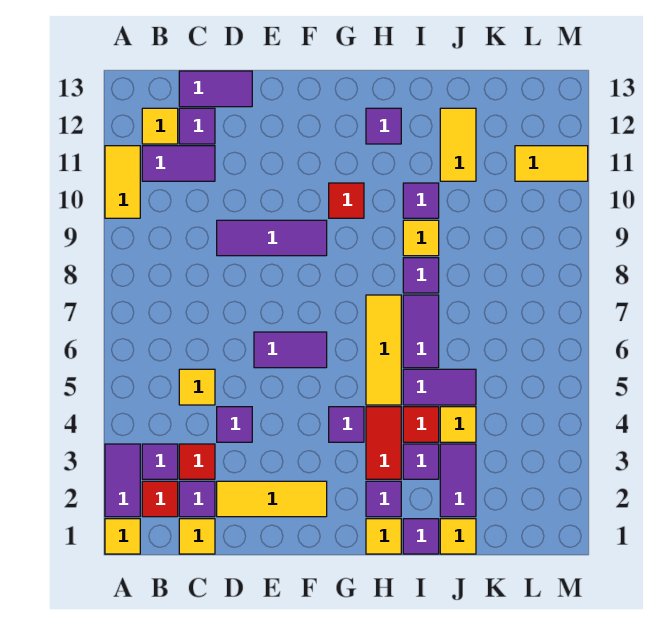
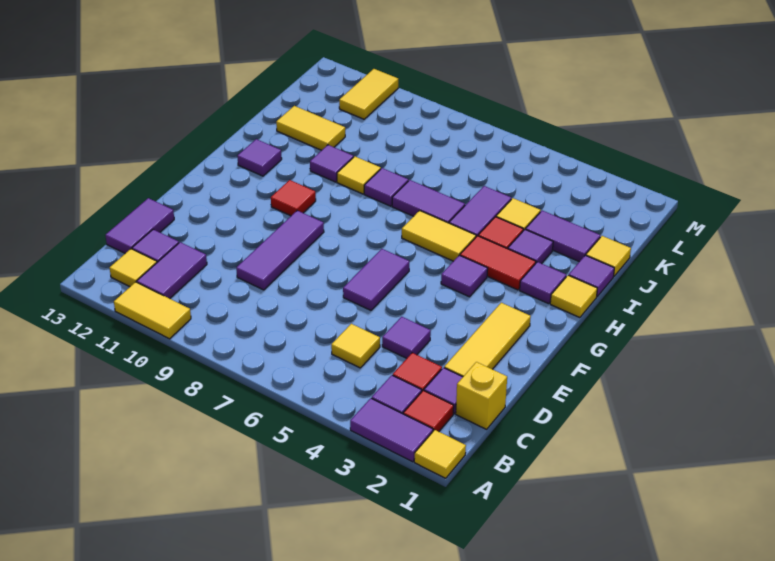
yellow 1x1 tile [179,519,215,554] -> yellow 1x1 brick [456,362,507,429]
yellow 1x3 tile [366,295,401,405] -> yellow 1x2 tile [402,210,476,261]

